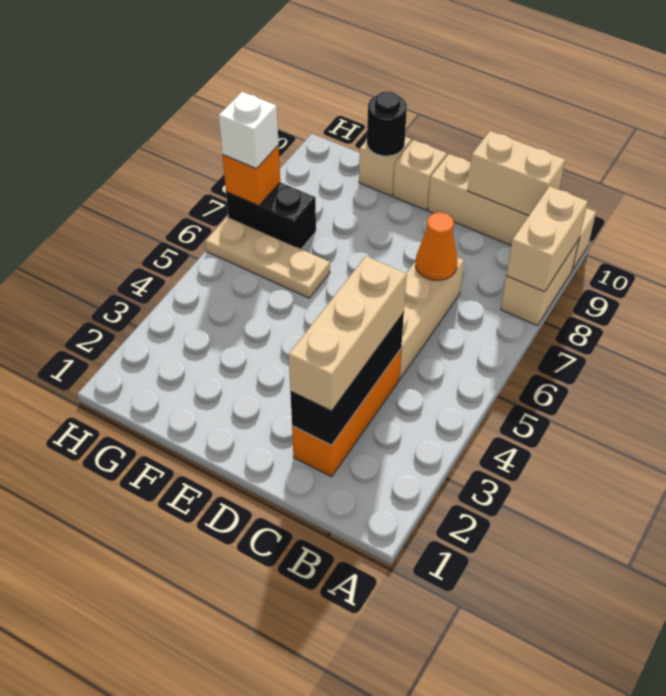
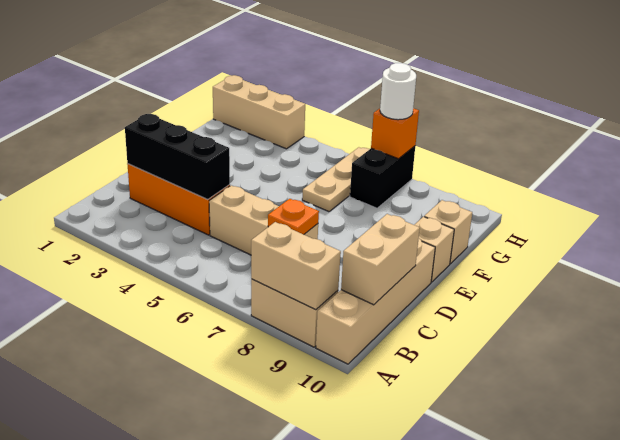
tan 1x3 brick [289,256,407,411] -> tan 1x3 brick moved to [213,75,305,149]
orange 1x1 cone [416,212,457,280] -> orange 1x1 plate [268,199,319,234]
black 1x1 round brick [367,91,407,156] -> none
white 1x1 brick [219,92,279,169] -> white 1x1 round brick [380,63,416,120]

